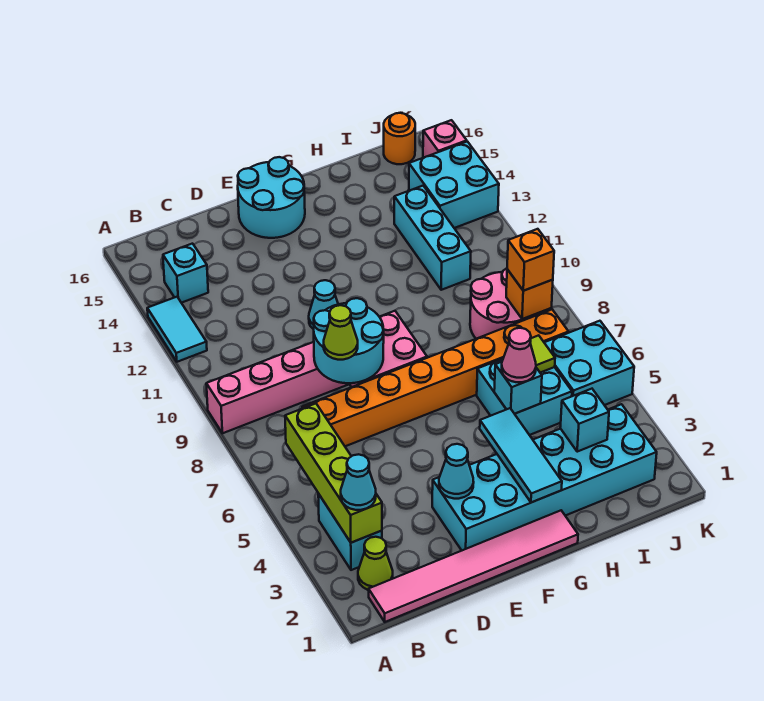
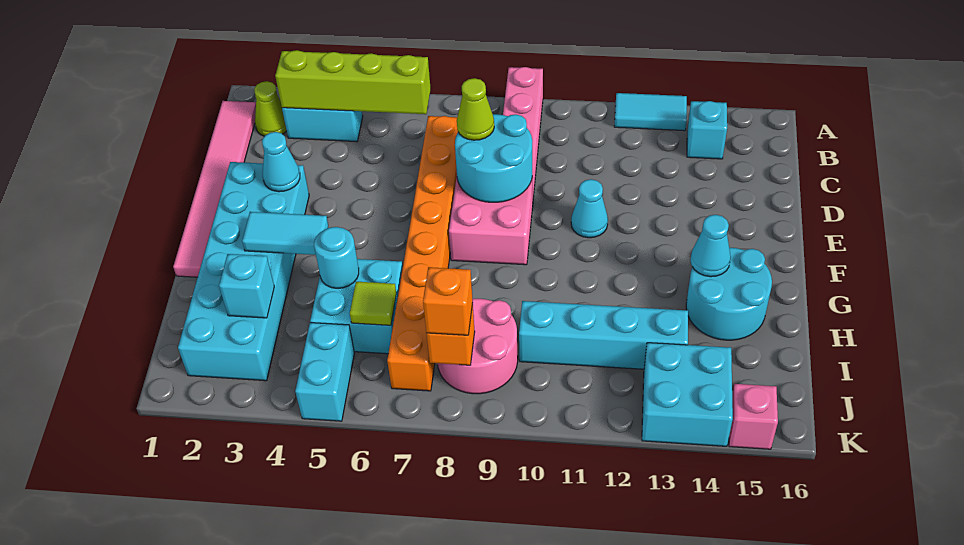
cyan 1x1 cone [341,454,376,510] -> cyan 1x1 cone moved to [690,215,731,277]
cyan 2x2 round brick [238,157,305,238] -> cyan 2x2 round brick moved to [686,248,772,340]
cyan 1x3 tile [480,408,562,503] -> cyan 1x2 tile [242,212,328,255]
cyan 1x1 brick [494,362,542,414] -> cyan 1x1 round brick [314,227,359,288]
pink 1x1 cone [502,328,536,382] -> none
cyan 1x3 brick [394,186,471,290] -> cyan 1x4 brick [519,301,688,369]
cyan 2x2 brick [544,321,634,405] -> cyan 1x2 brick [295,323,354,421]
orange 1x1 round brick [384,113,415,164] -> none

